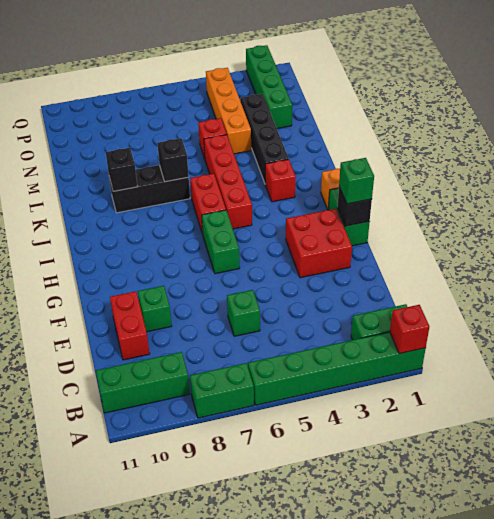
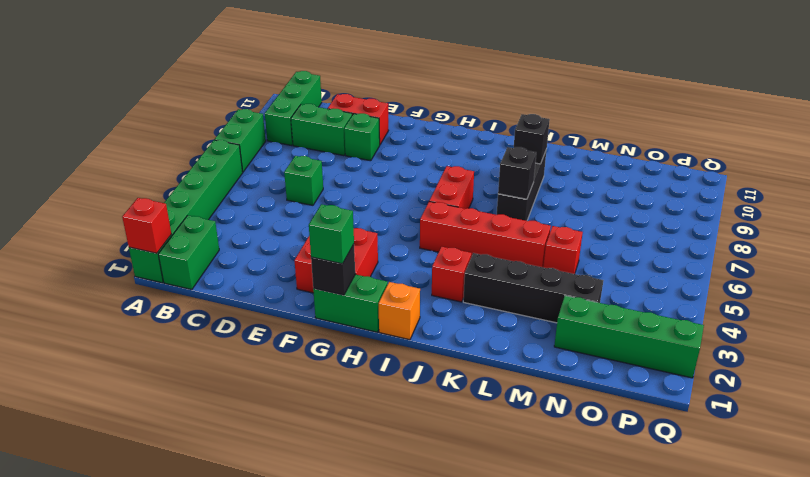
green 1x2 brick [202,210,240,274] -> green 1x2 brick moved to [291,104,352,156]
red 1x2 brick [190,174,226,234] -> red 1x2 brick turned to [429,166,474,209]
orange 1x4 brick [206,68,251,154] -> none

